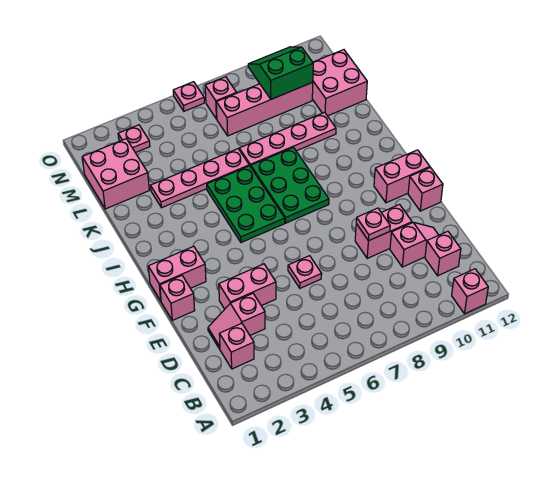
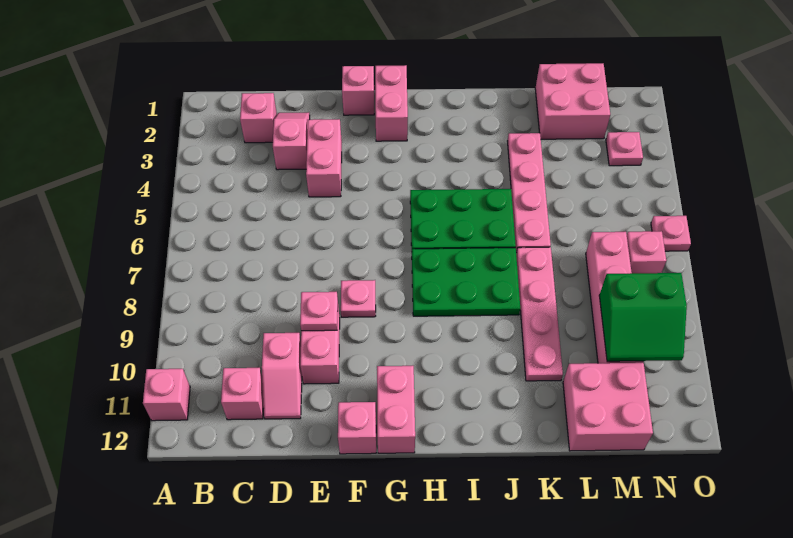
pink 1x1 plate [288,256,322,288] -> pink 1x1 plate moved to [341,280,376,317]
green 2x2 slope [248,47,313,99] -> green 2x2 slope turned to [599,273,687,361]

